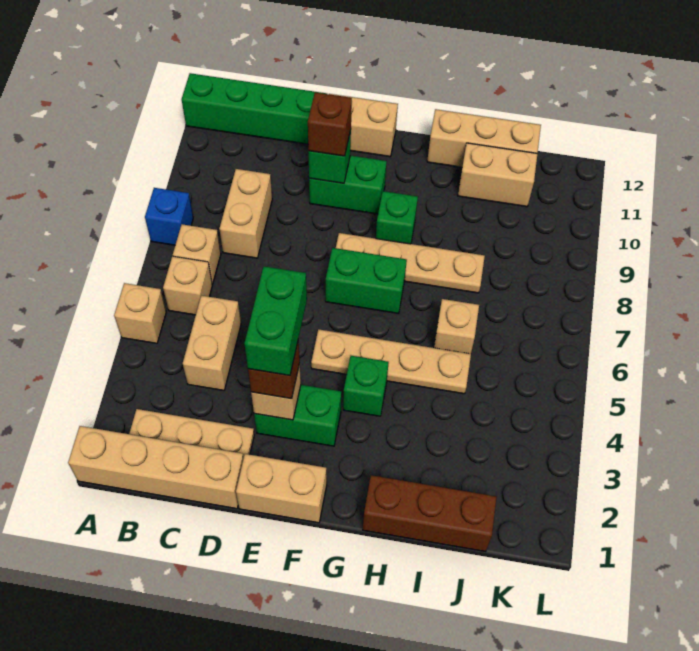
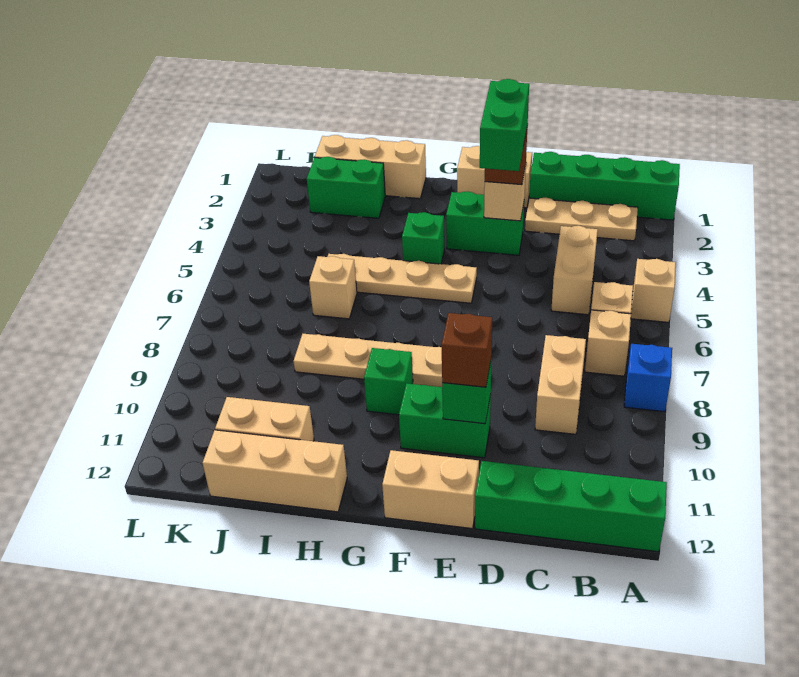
tan 1x4 brick [68,426,244,509] -> green 1x4 brick [529,152,680,220]
green 1x2 brick [326,248,407,314] -> green 1x2 brick moved to [307,157,385,218]
brown 1x3 brick [363,475,497,551] -> tan 1x3 brick [315,135,426,199]

